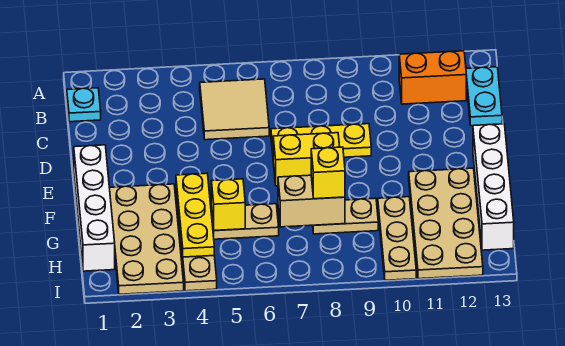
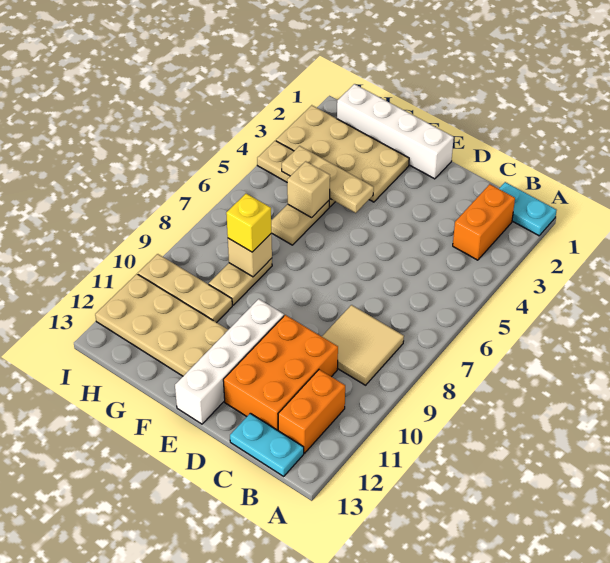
cyan 1x1 plate [67,88,101,122] -> cyan 1x2 plate [499,182,557,236]
none -> orange 1x2 brick [453,184,515,260]
tan 2x2 tile [200,79,269,140] -> tan 2x2 tile moved to [322,305,404,385]
none -> orange 2x3 brick [223,315,338,430]
yellow 1x3 plate [271,124,371,157] -> none
yellow 1x2 brick [273,133,340,186] -> none
white 1x4 brick [473,124,514,250] -> white 1x4 brick turned to [175,299,284,424]
yellow 1x3 plate [176,173,214,257] -> tan 1x3 plate [282,146,374,213]
yellow 1x1 brick [211,179,245,231] -> tan 1x1 brick [287,161,330,218]
tan 1x2 brick [278,175,345,227] -> tan 1x1 brick [228,234,272,277]

